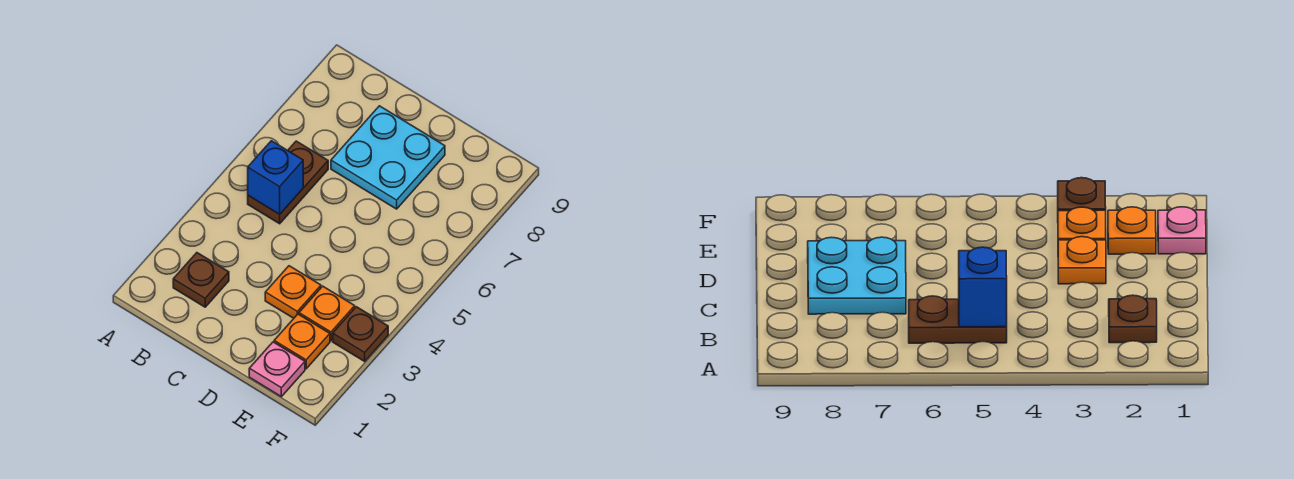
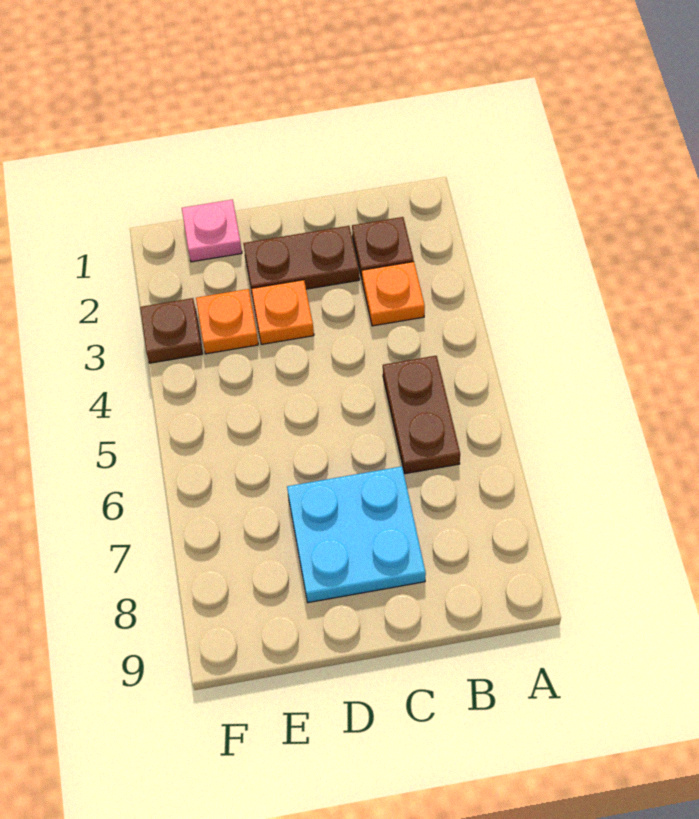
blue 1x1 brick [248,141,303,214] -> none
none -> brown 1x2 plate [243,226,359,290]
orange 1x1 plate [274,314,330,369] -> orange 1x1 plate moved to [362,262,425,326]

